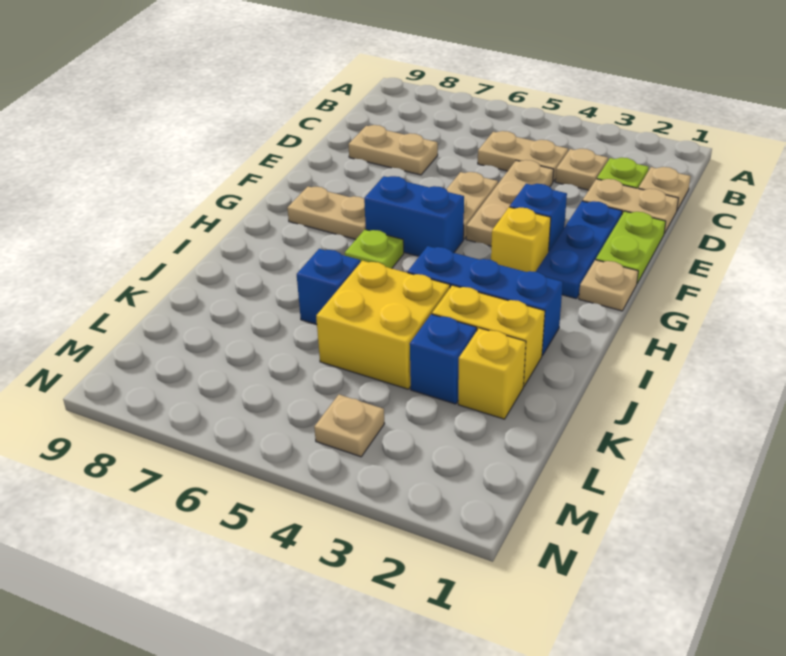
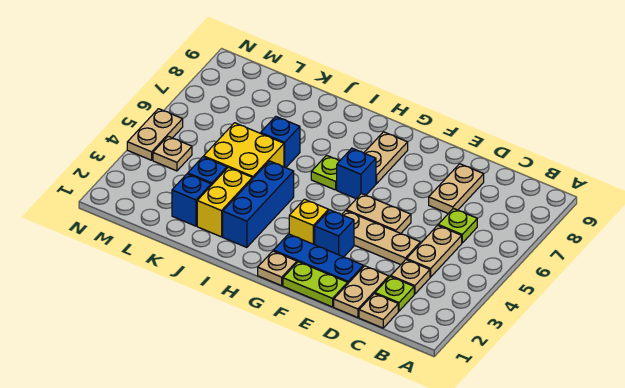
none -> lime 1x1 plate [438,208,477,243]
blue 1x2 brick [364,176,464,256] -> blue 1x1 brick [337,148,376,199]
yellow 1x1 brick [458,328,526,419] -> blue 1x1 brick [172,174,211,226]
none -> tan 1x2 plate [127,109,183,160]

